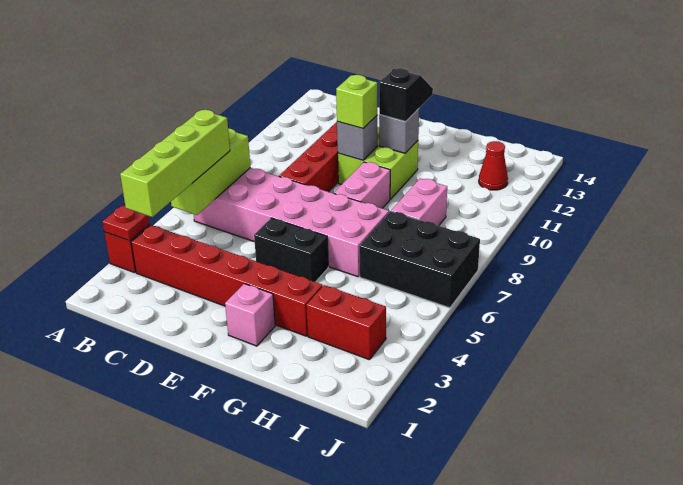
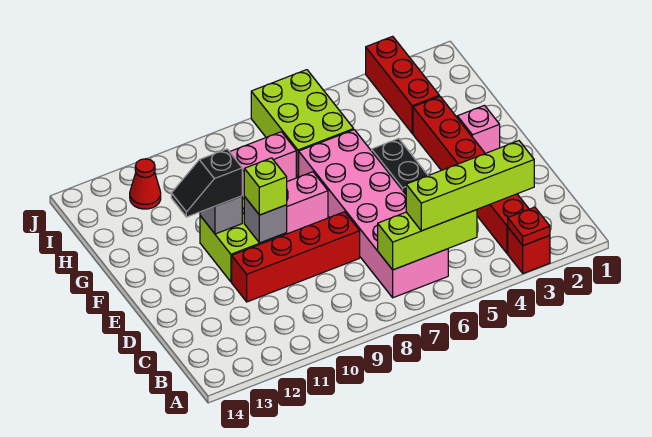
red 1x2 brick [307,285,386,360] -> red 1x3 brick [366,36,439,133]
black 2x3 brick [359,211,480,308] -> lime 2x3 brick [251,70,354,177]

